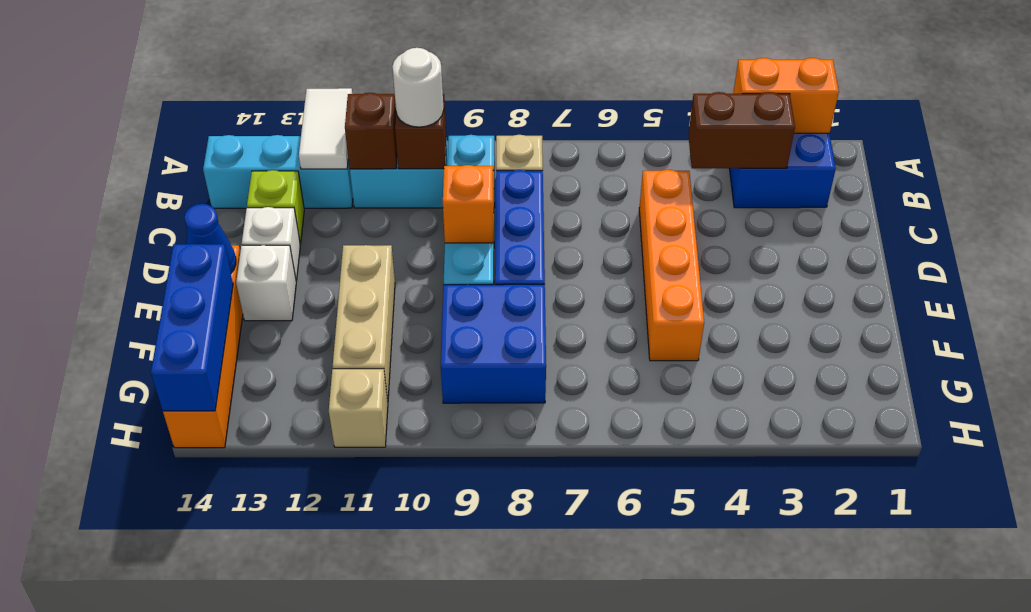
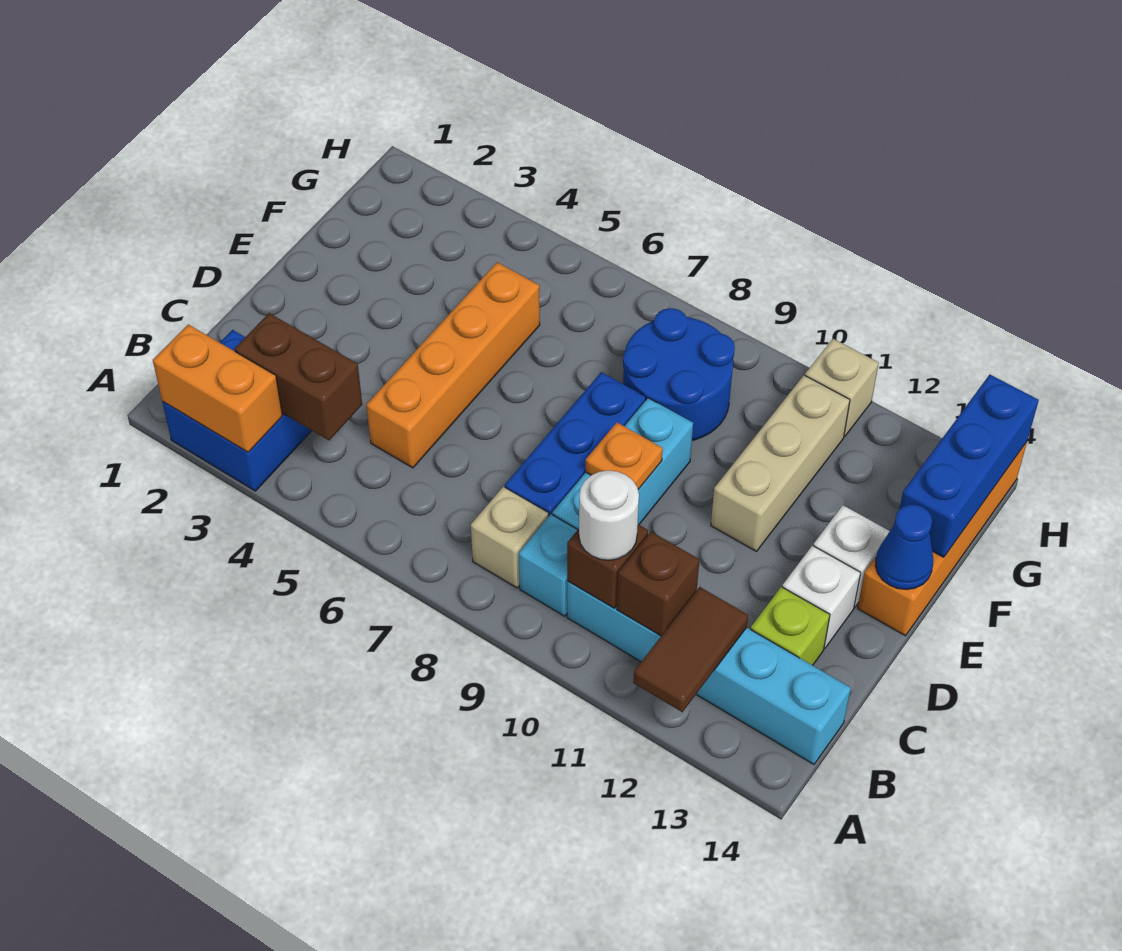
white 1x2 tile [299,88,352,169] -> brown 1x2 tile [633,587,748,712]
orange 1x1 brick [443,165,494,243] -> orange 1x1 plate [586,423,663,489]
blue 2x2 brick [441,284,546,403] -> blue 2x2 round brick [623,308,735,440]

